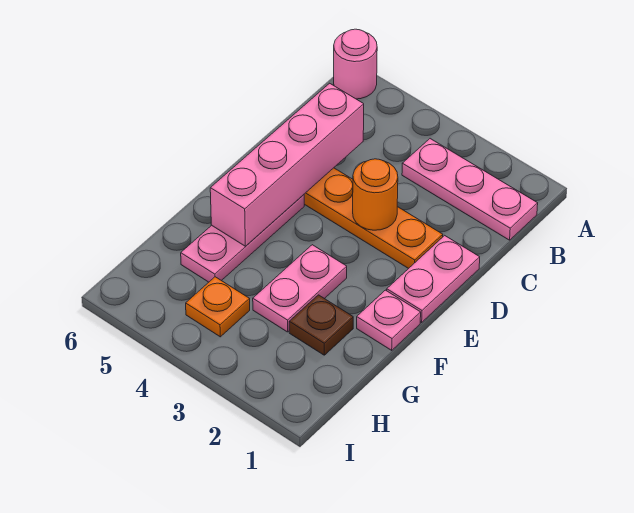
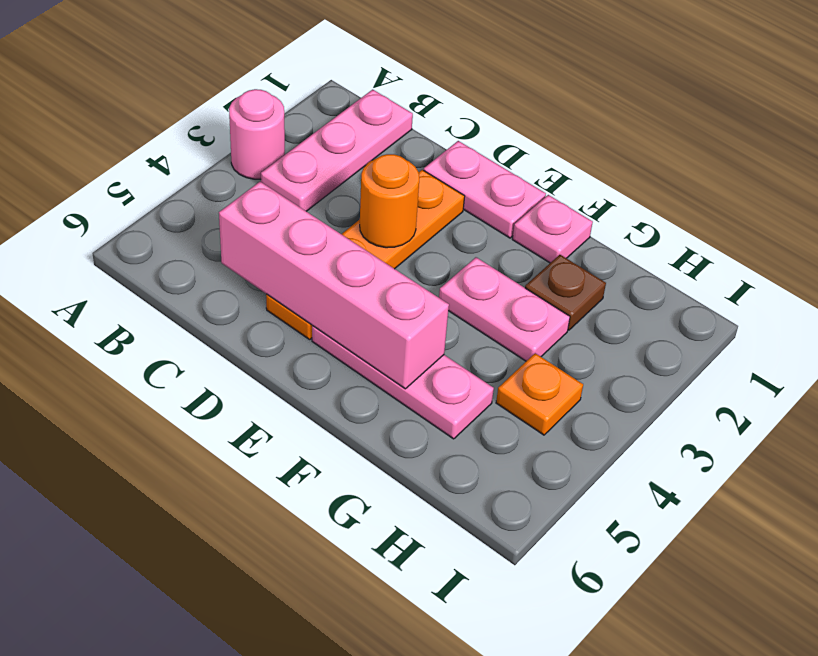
pink 1x1 round brick [334,29,377,99] -> pink 1x1 round brick moved to [229,89,285,179]

